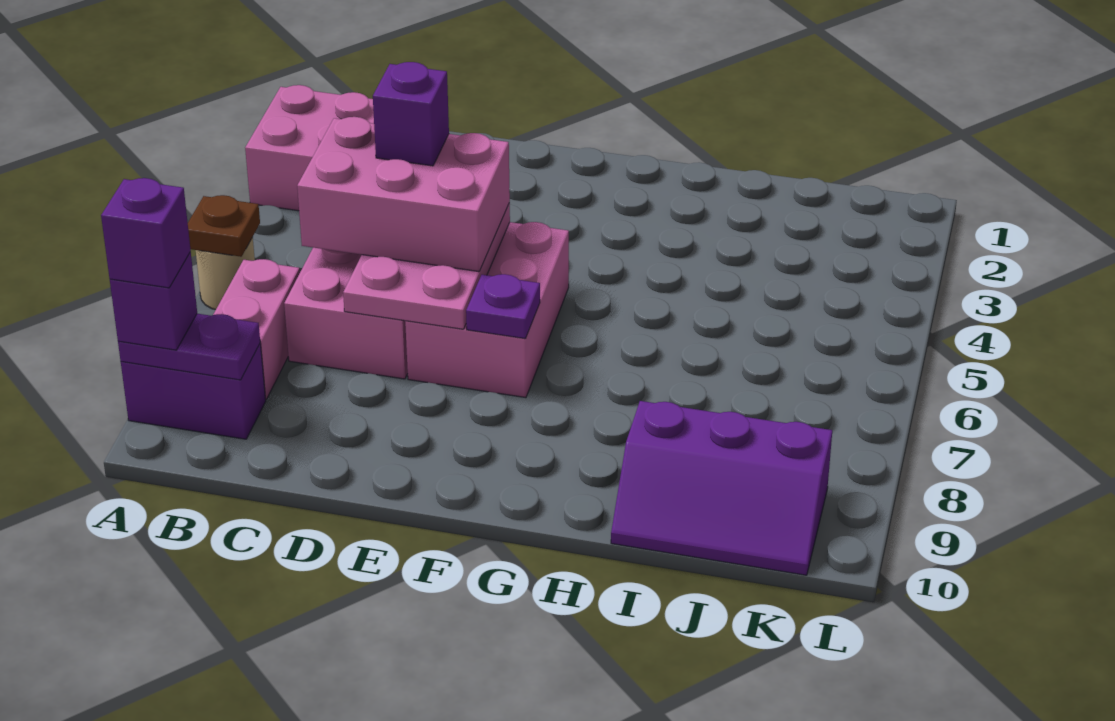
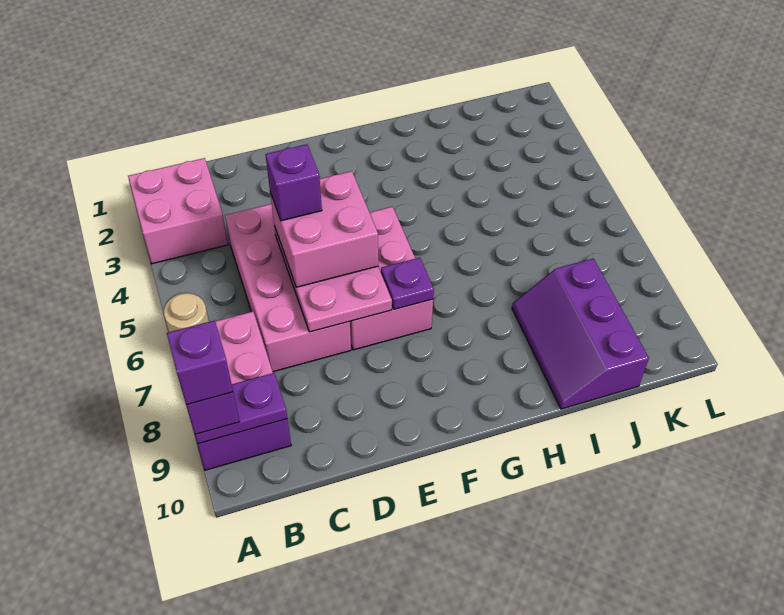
brown 1x1 plate [188,195,260,257] -> none
pink 2x3 brick [297,117,510,272] -> pink 2x2 brick [270,171,378,287]
purple 2x3 slope [611,401,832,575] -> purple 2x3 slope turned to [512,259,649,409]

